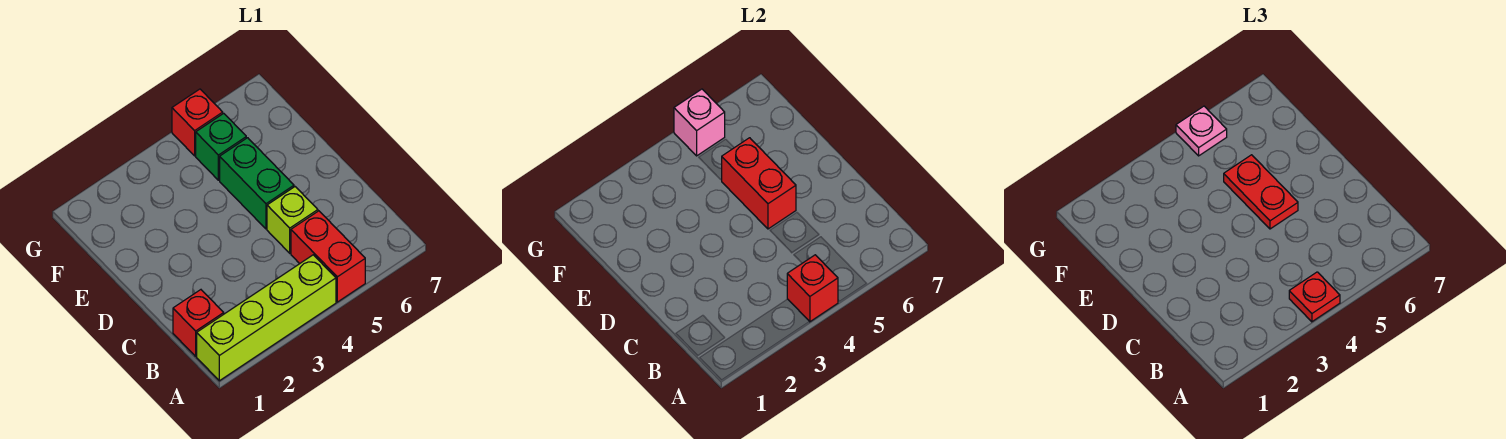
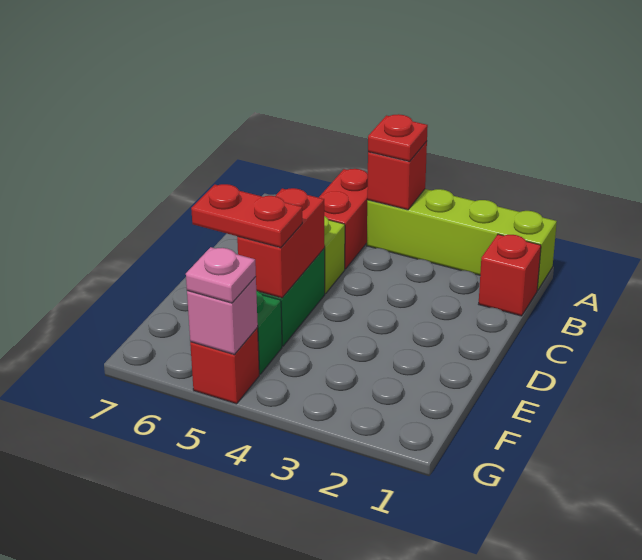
red 1x2 plate [1224,155,1298,229] -> red 1x2 plate turned to [191,184,302,248]

